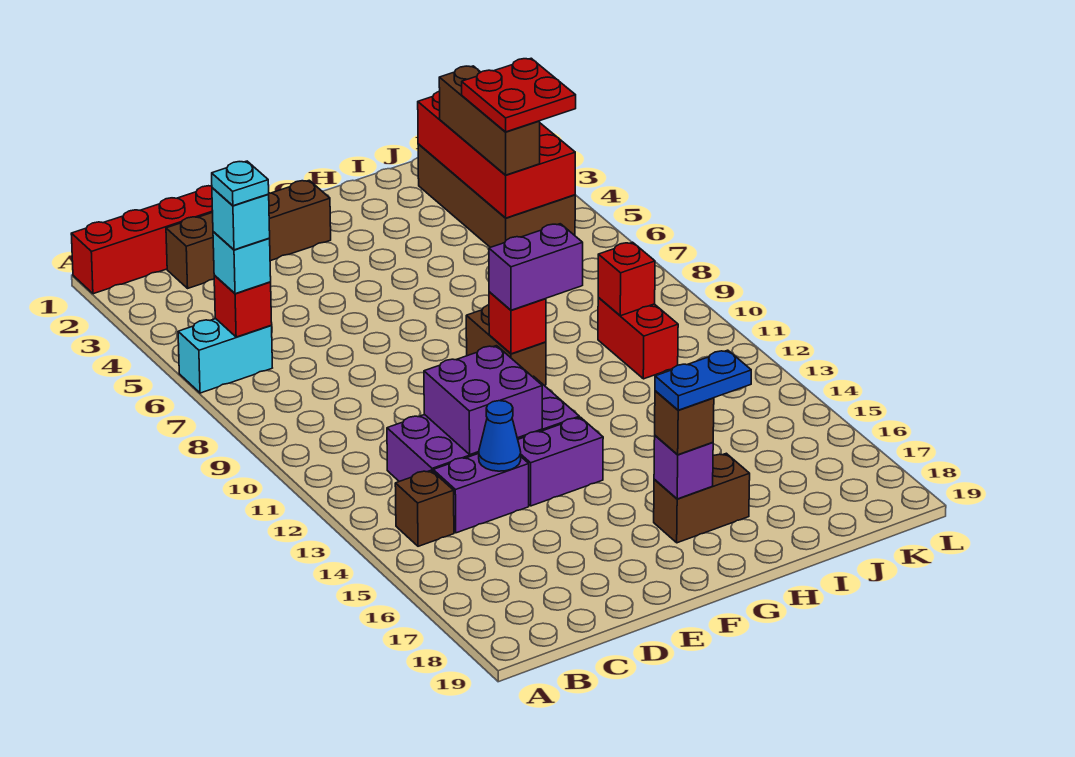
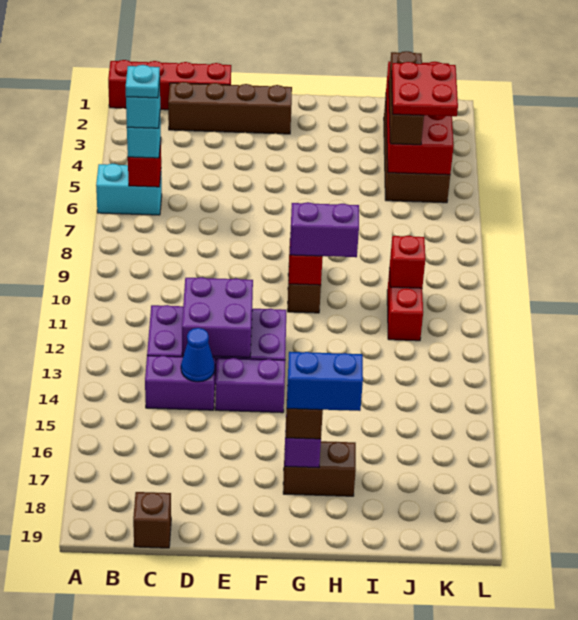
brown 1x1 brick [395,470,454,546] -> brown 1x1 brick moved to [133,492,171,548]
blue 1x2 plate [655,350,751,410] -> blue 1x2 brick [287,352,363,411]

